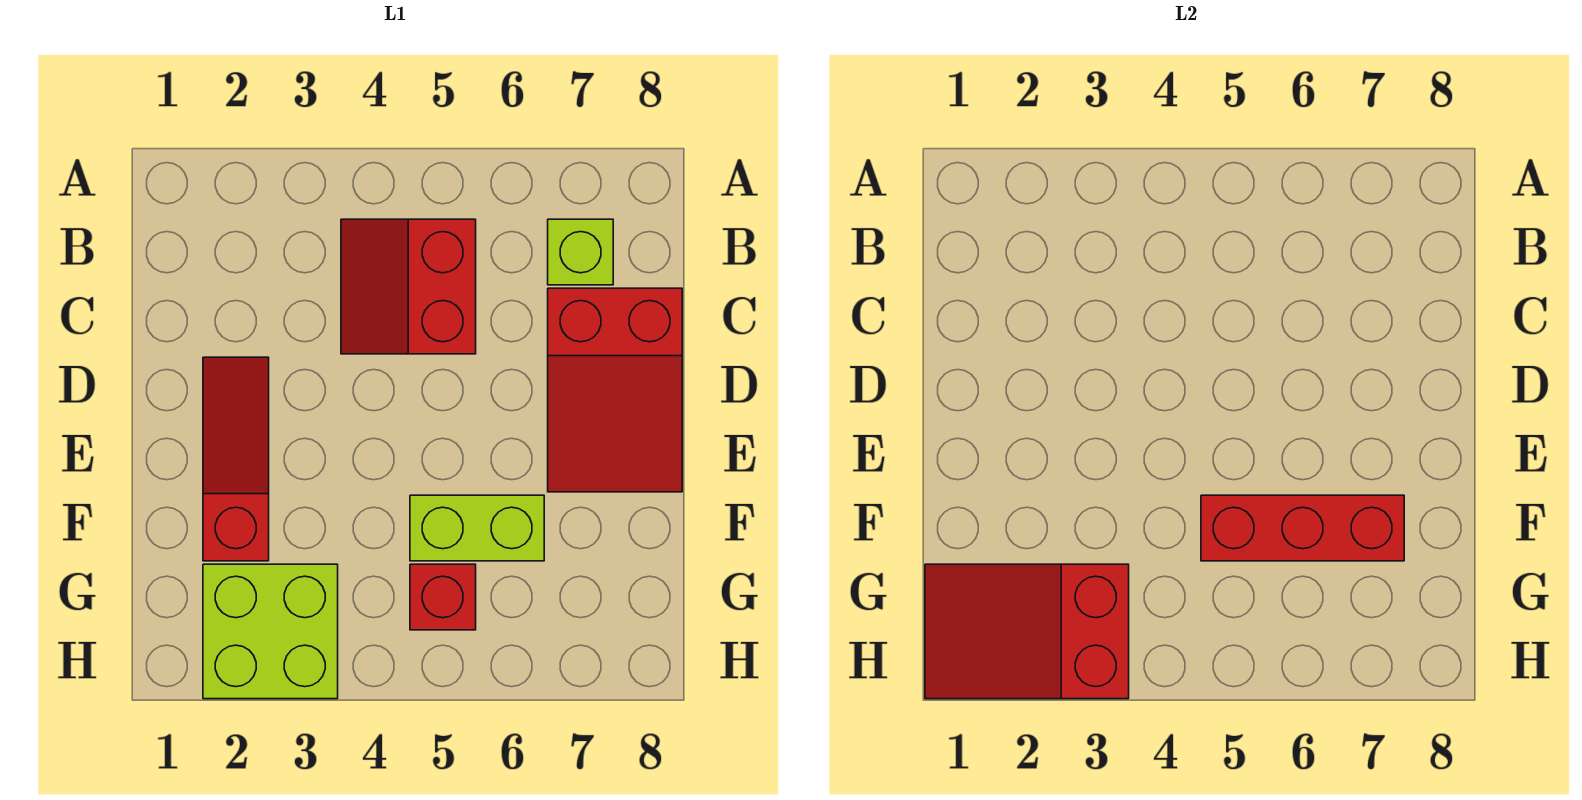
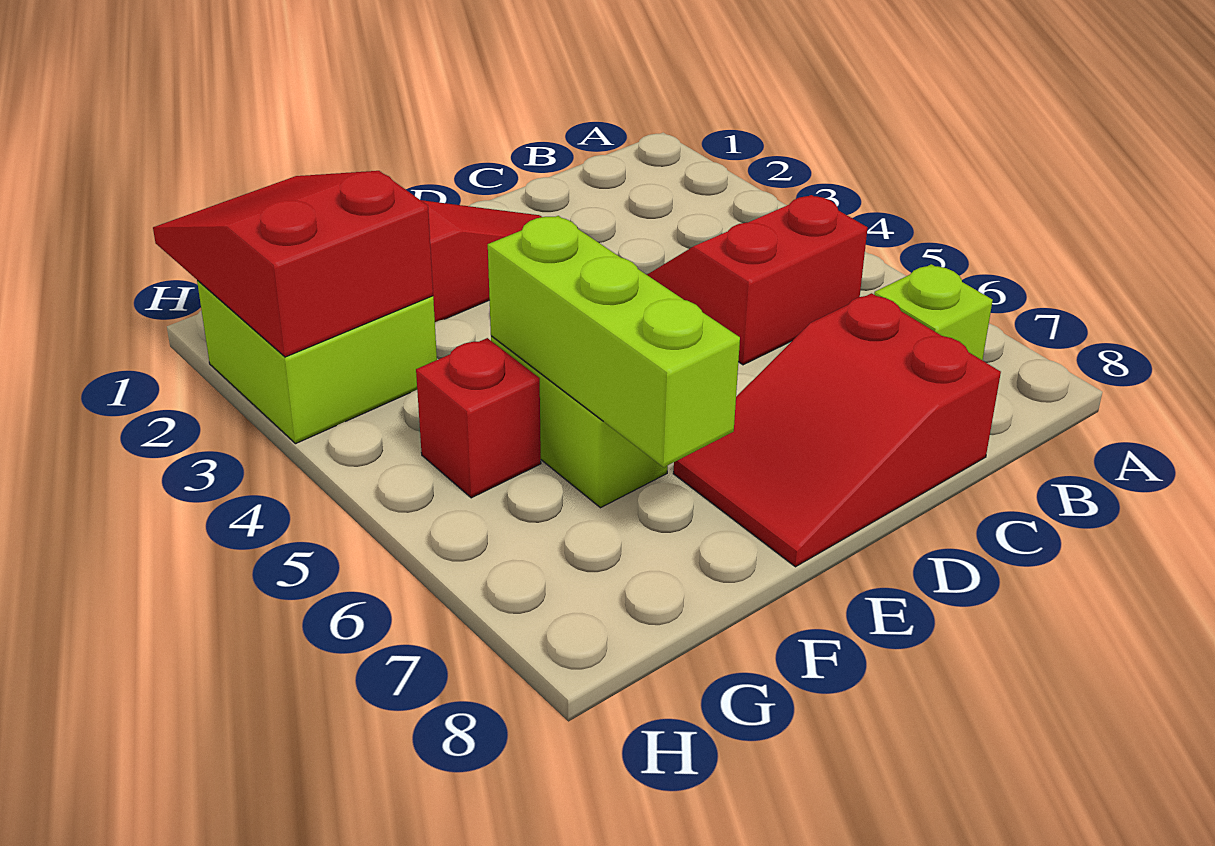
red 1x3 brick [1201,495,1404,561] -> lime 1x3 brick [488,216,740,467]

